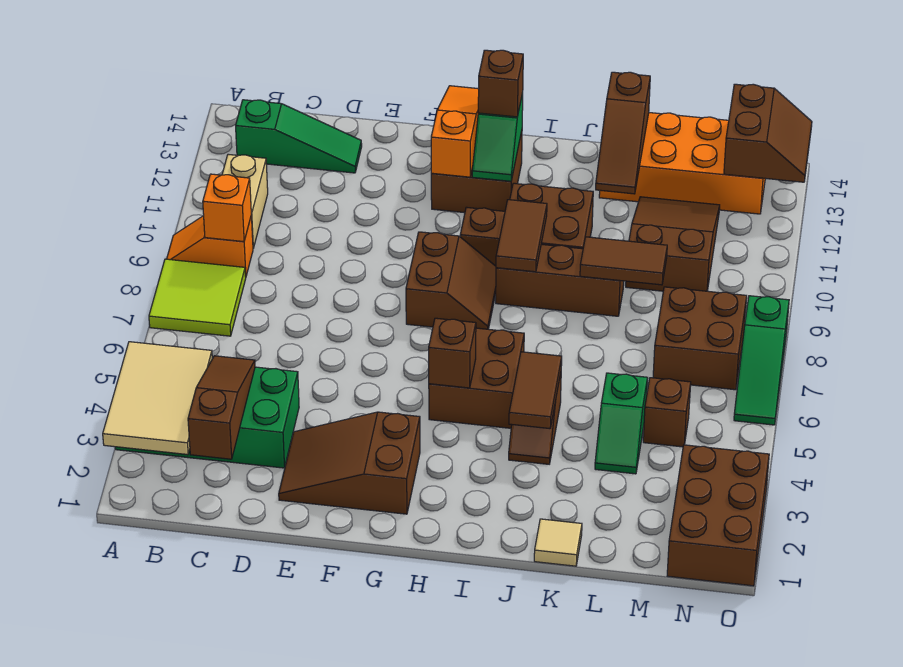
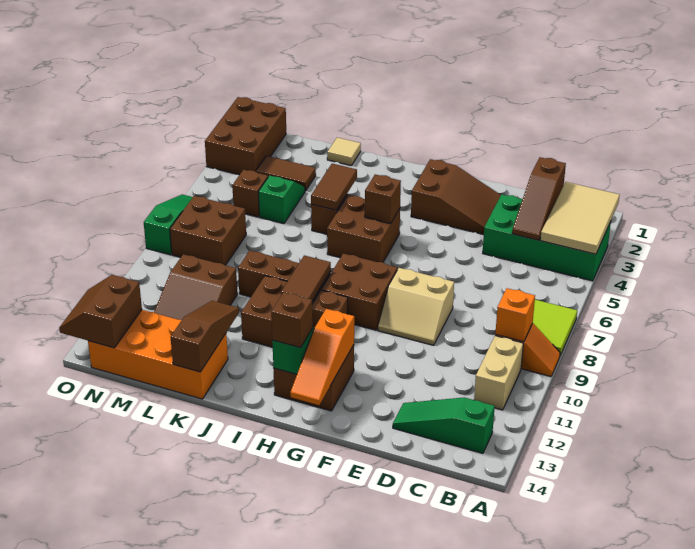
none -> tan 2x2 slope [378,268,454,345]
brown 2x2 slope [406,232,496,329] -> brown 2x2 brick [321,254,397,330]
brown 1x2 tile [580,237,667,285] -> brown 1x2 tile moved to [256,156,316,191]

